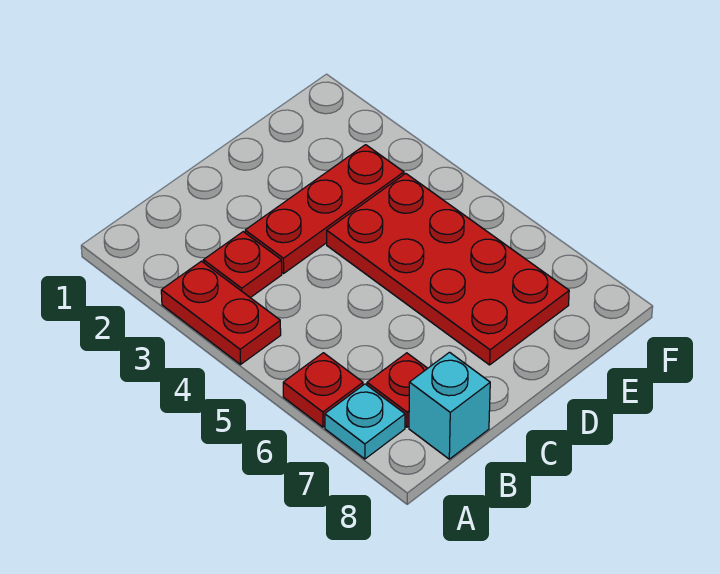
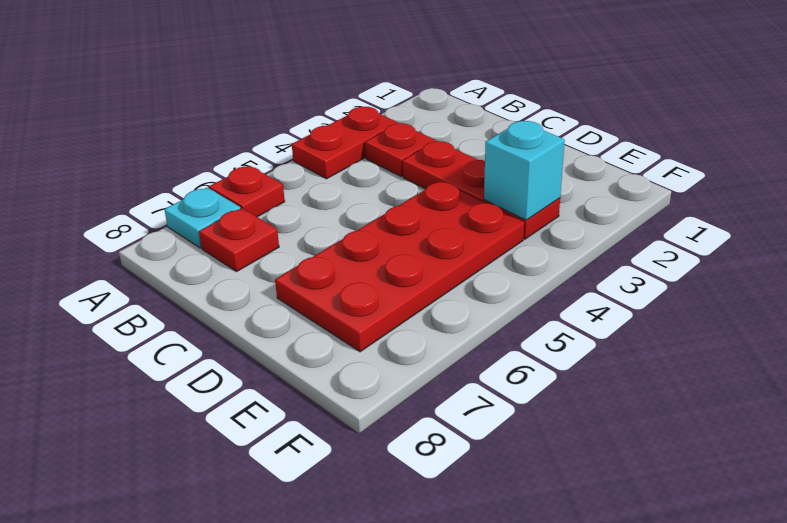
cyan 1x1 brick [409,352,490,459] -> cyan 1x1 brick moved to [484,121,565,220]

